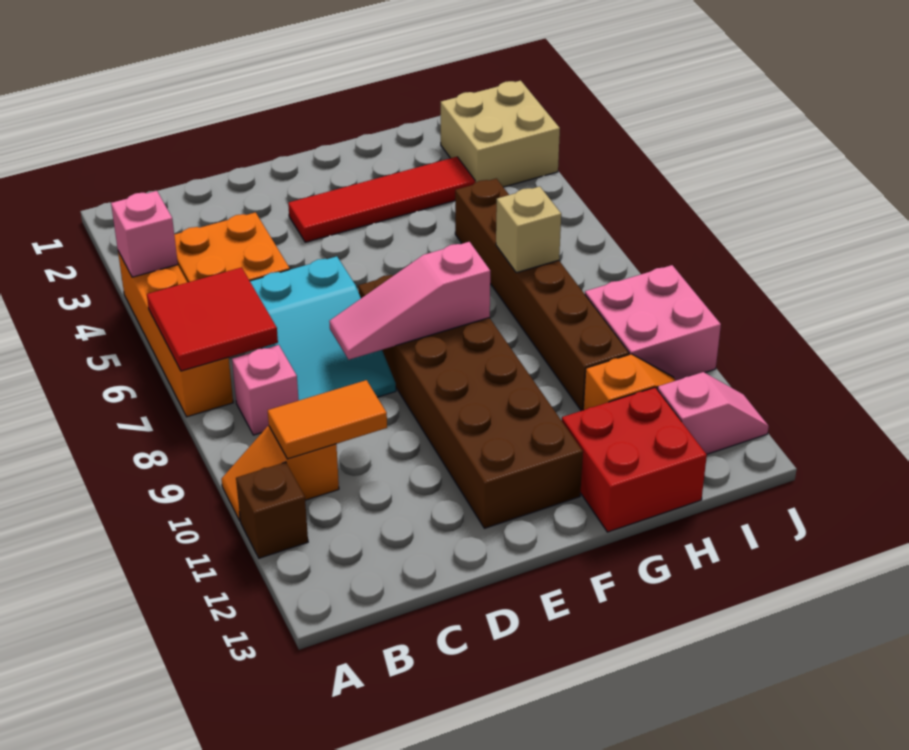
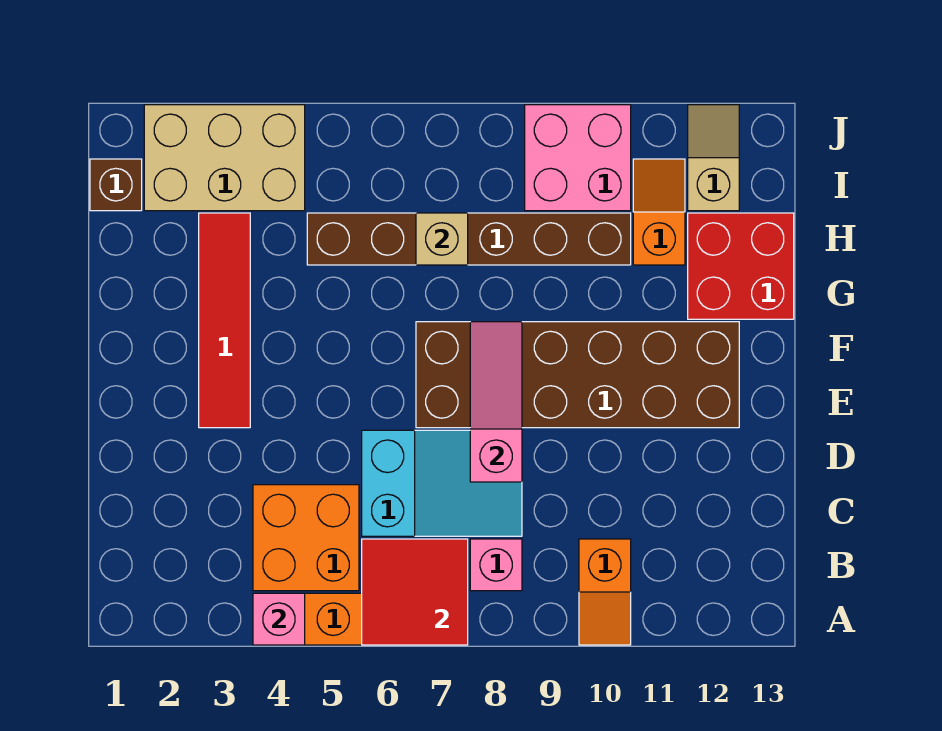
brown 1x1 brick [236,462,308,558] -> brown 1x1 brick moved to [90,159,142,211]
orange 1x2 tile [268,380,387,459] -> none
pink 1x3 slope [329,242,490,360] -> pink 1x3 slope turned to [470,322,522,482]
tan 2x2 brick [441,81,560,187] -> tan 2x3 brick [144,105,305,211]
pink 1x2 slope [657,372,769,454] -> tan 1x2 slope [688,105,739,211]

